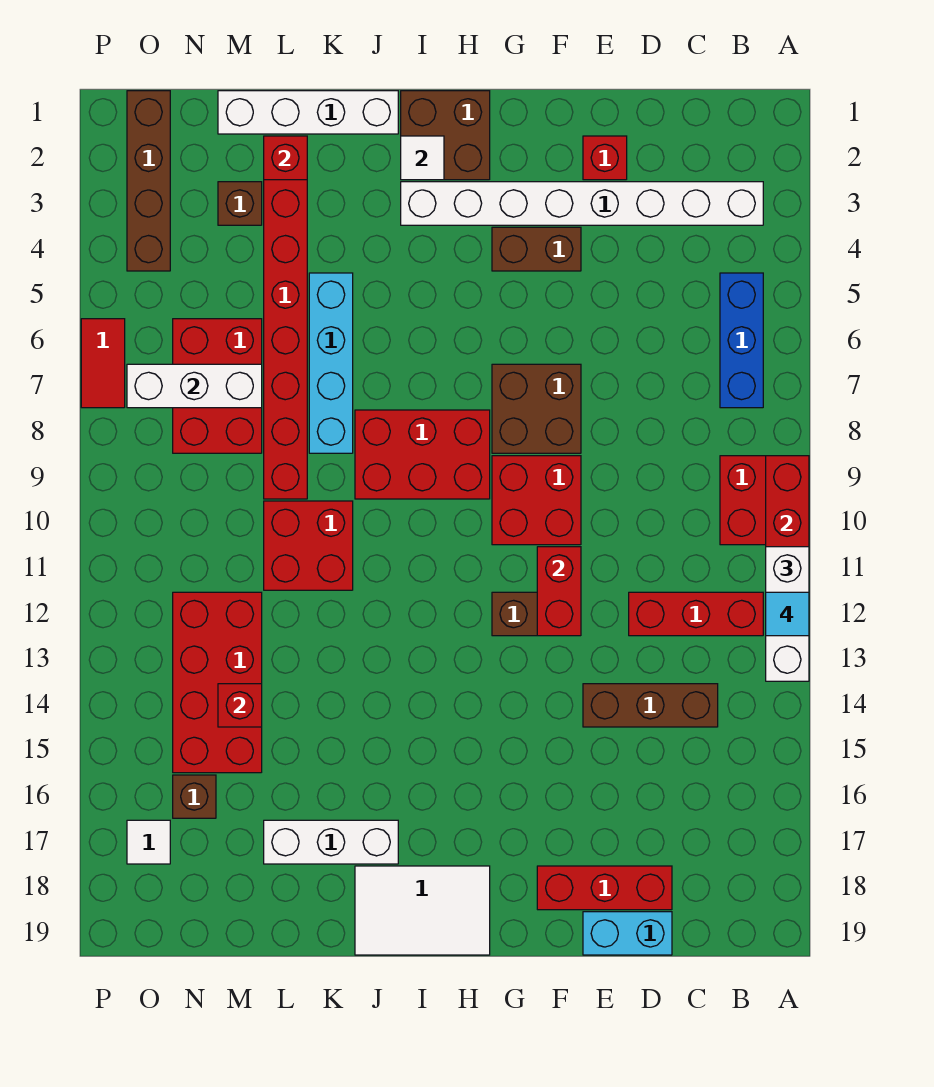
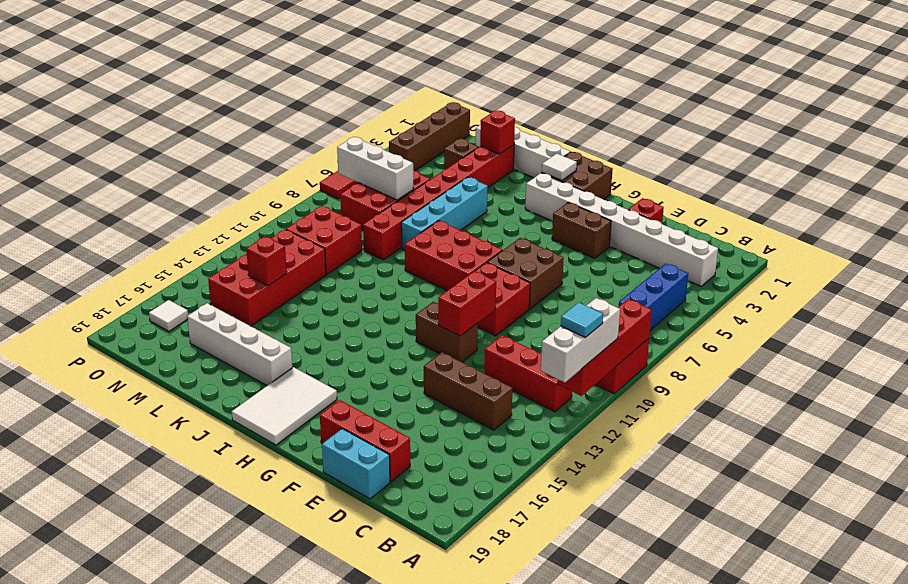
white 2x3 tile [355,866,490,955] -> white 2x3 tile turned to [232,367,337,445]
white 1x3 brick [264,820,398,864] -> white 1x4 brick [187,303,292,386]
red 2x2 brick [264,501,353,590] -> red 2x2 brick moved to [286,206,362,274]
brown 1x1 brick [173,775,216,818] -> none

